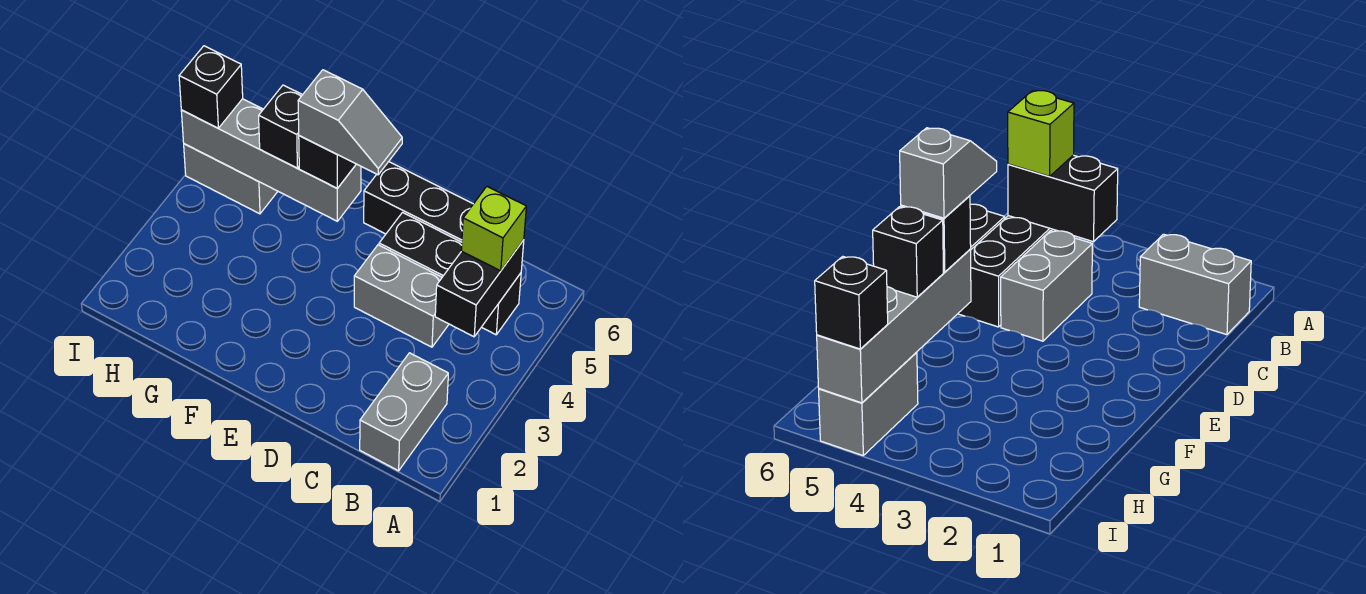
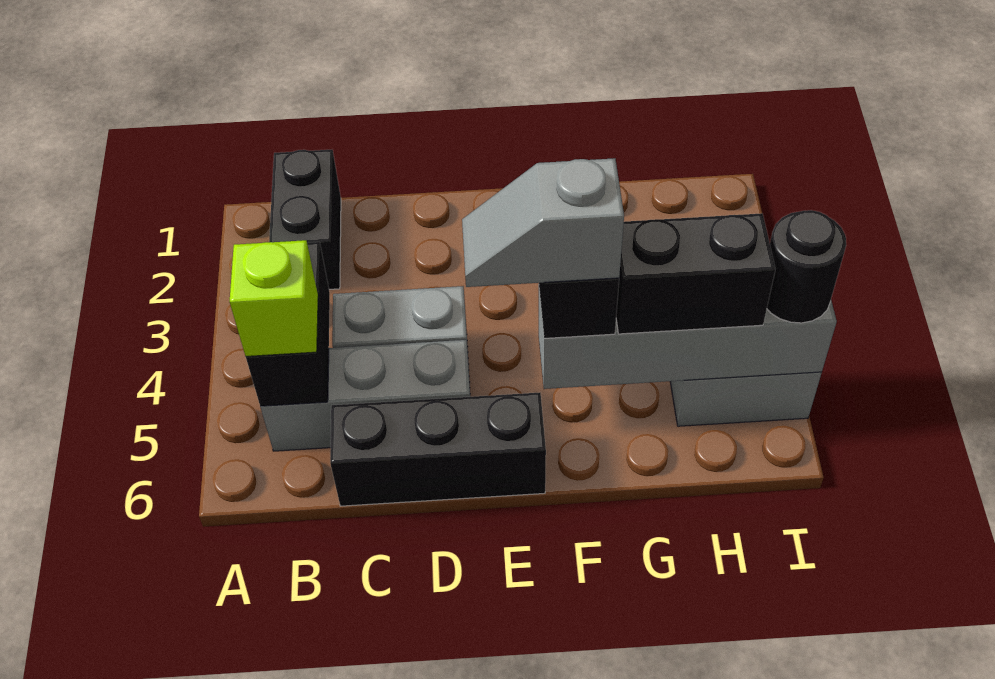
grey 1x2 brick [360,353,448,471] -> black 1x2 brick [269,150,341,289]
black 1x3 brick [379,213,521,335] -> grey 1x3 brick [260,340,470,451]
black 1x1 brick [259,85,302,168] -> black 1x2 brick [616,213,775,334]
black 1x1 brick [179,46,243,128] -> black 1x1 round brick [767,210,846,323]

